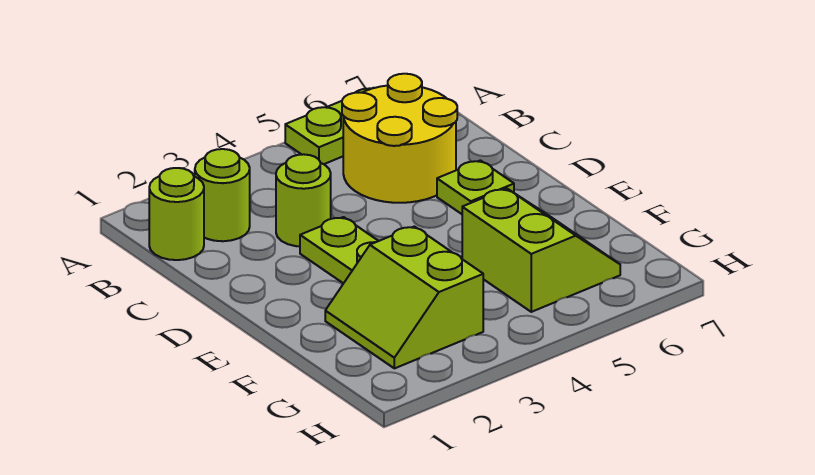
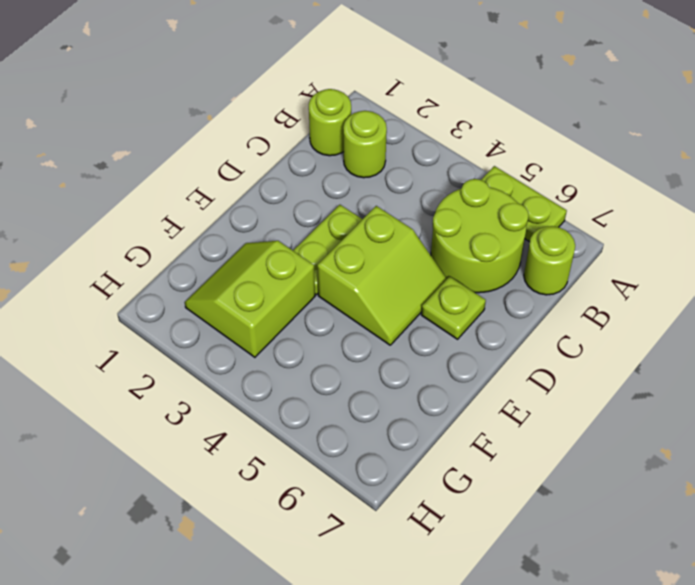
yellow 2x2 round brick [342,74,457,203] -> lime 2x2 round brick [431,179,529,293]
lime 1x1 round brick [276,154,331,246] -> lime 1x1 round brick moved to [524,226,575,295]
lime 2x2 slope [462,188,620,312] -> lime 2x2 slope moved to [317,206,447,345]

